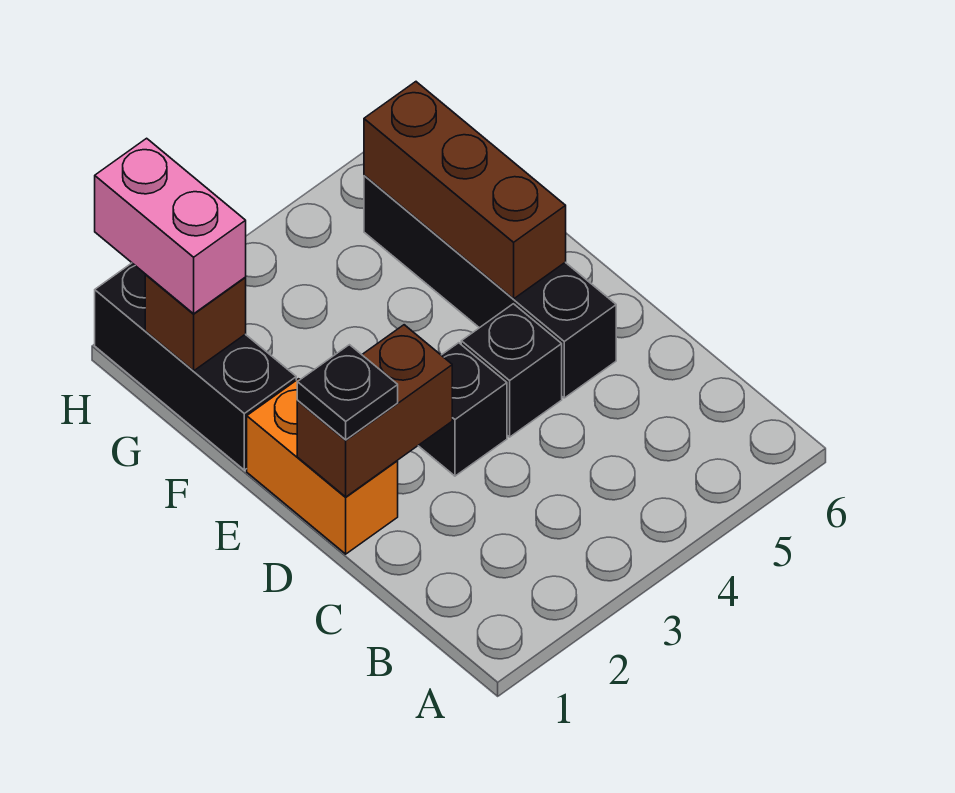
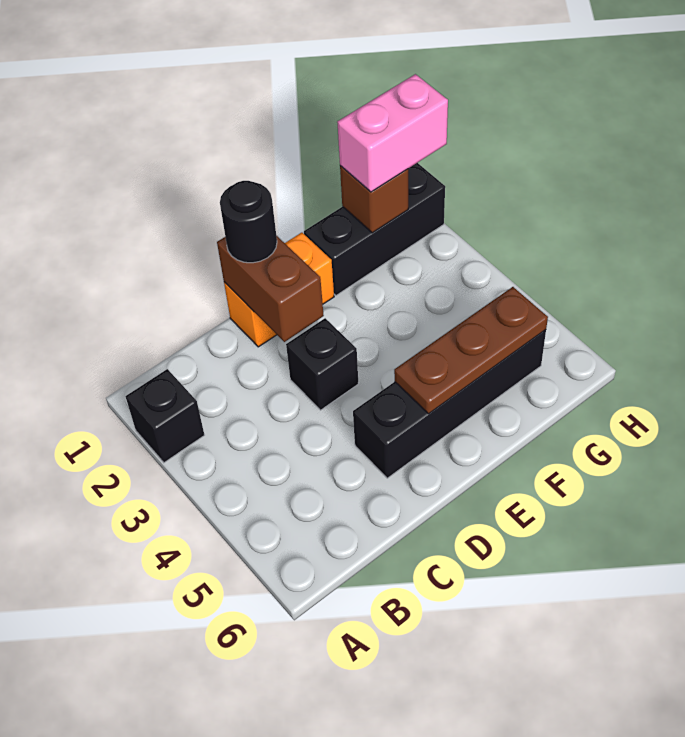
black 1x1 plate [297,345,398,440] -> black 1x1 round brick [220,181,277,263]
black 1x1 brick [461,304,562,437] -> black 1x1 brick moved to [126,369,204,463]
brown 1x3 brick [364,82,566,299] -> brown 1x3 plate [394,287,548,414]

